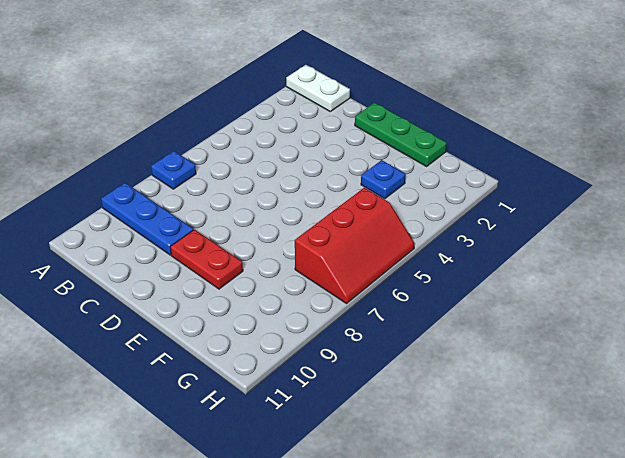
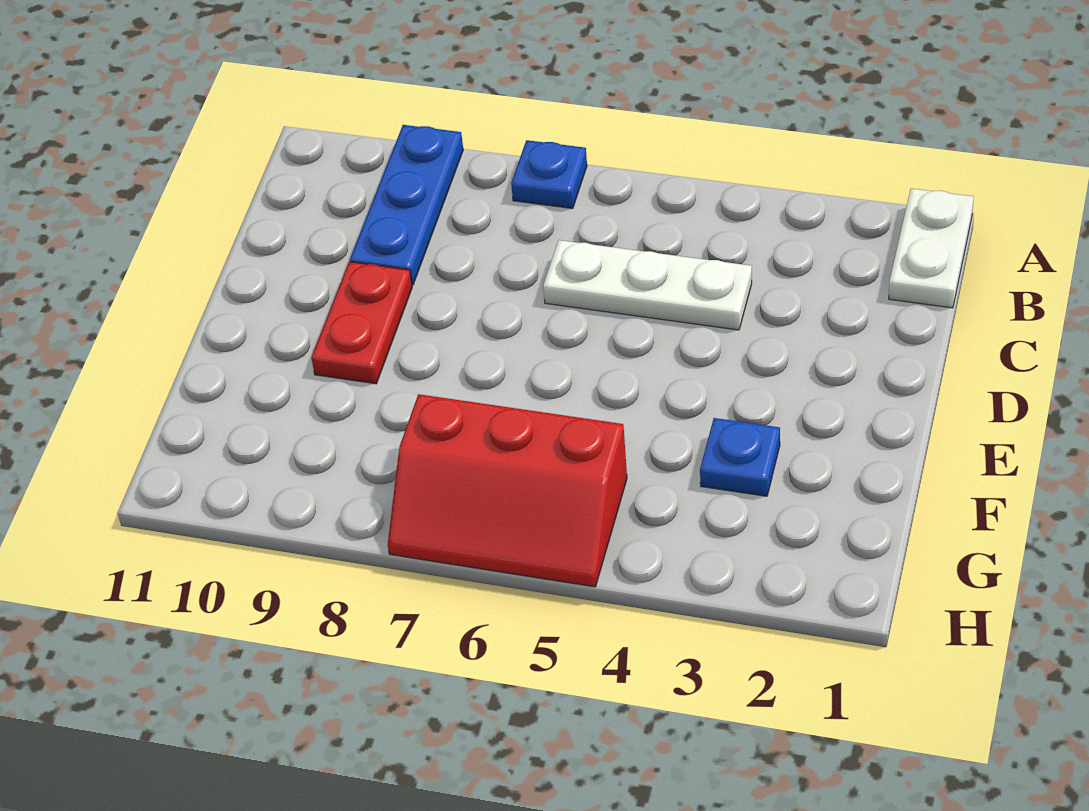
none -> white 1x3 plate [543,240,752,330]
green 1x3 plate [355,103,447,166] -> none

